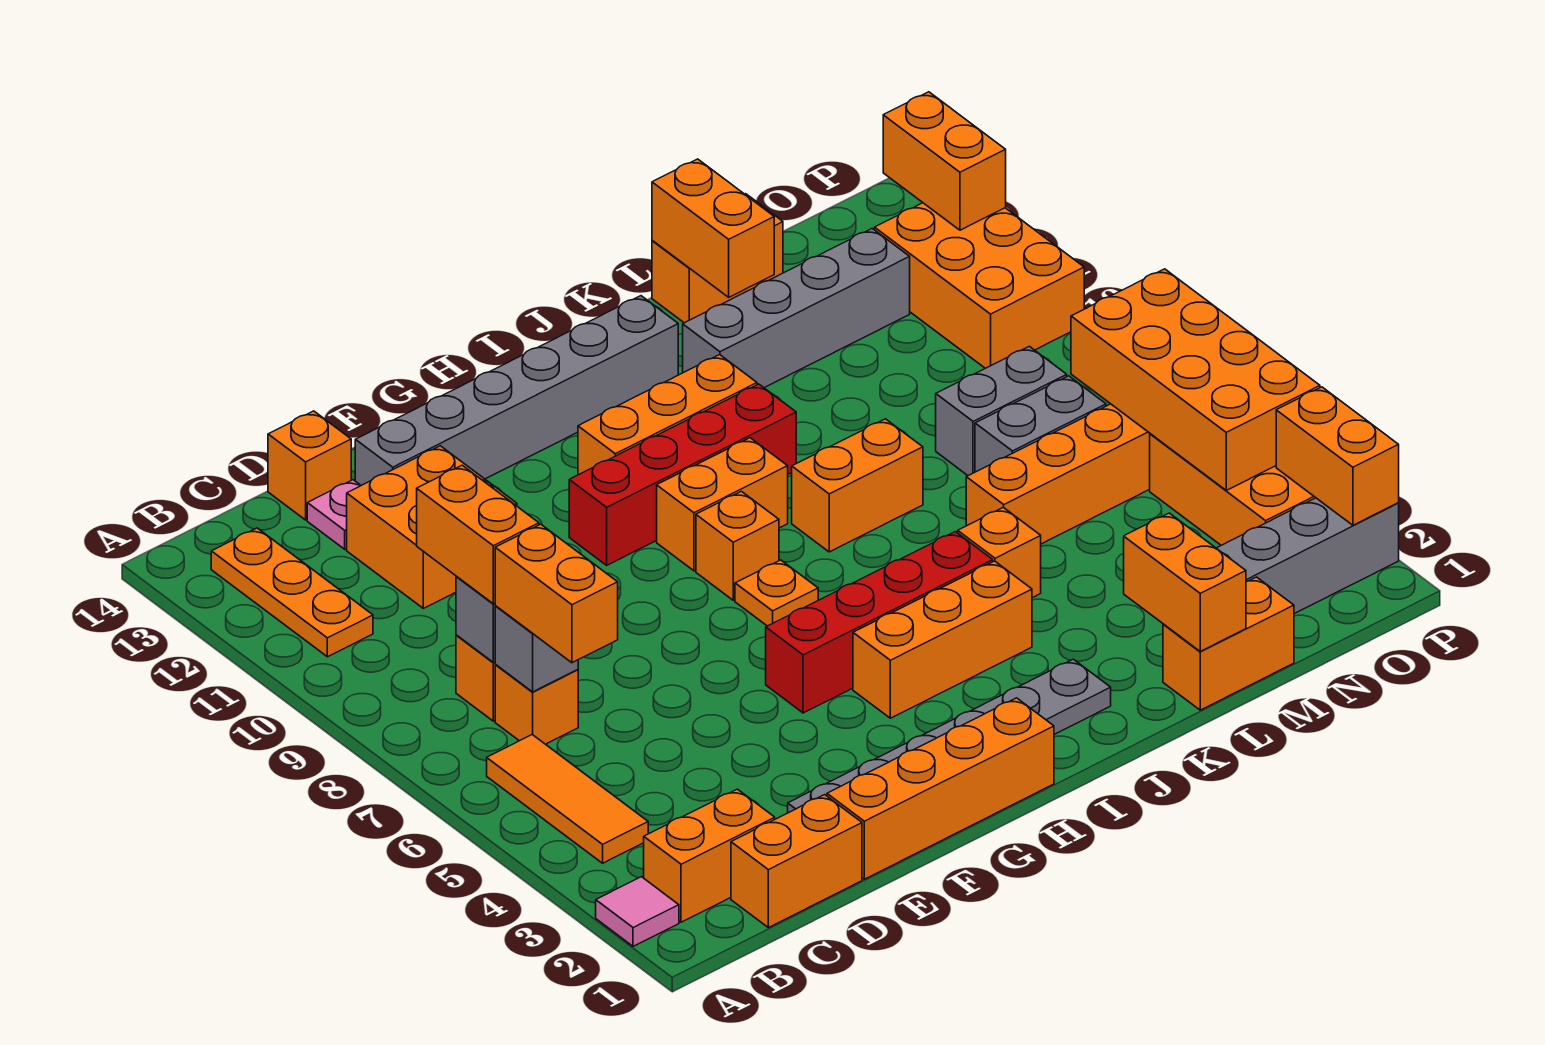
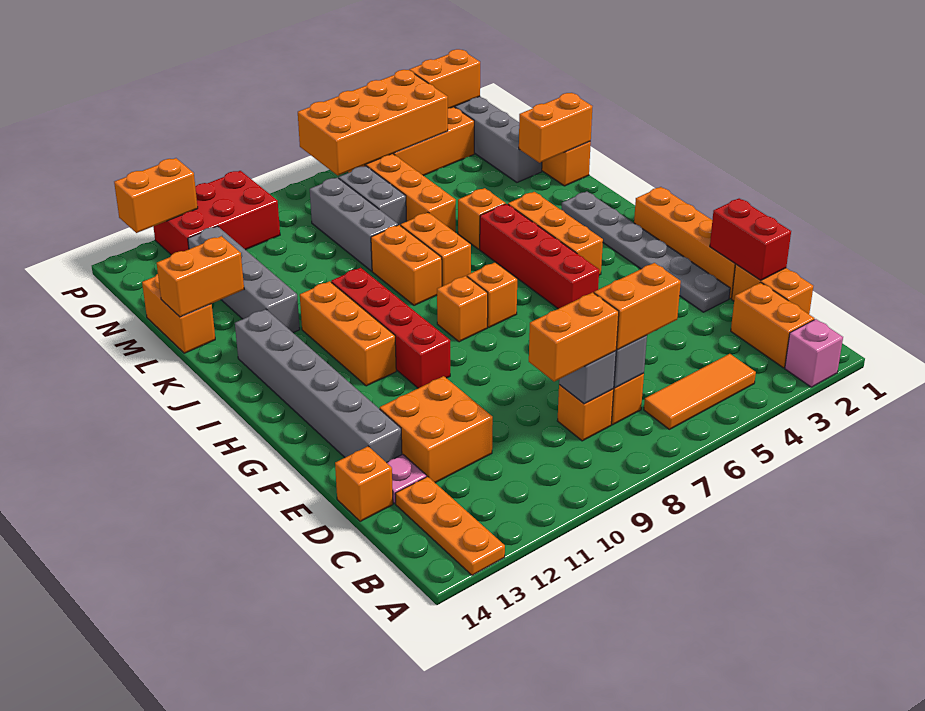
pink 1x1 tile [596,877,679,946] -> pink 1x1 brick [785,319,843,387]
orange 1x3 plate [211,528,373,657] -> orange 1x3 plate turned to [395,476,505,575]
none -> red 1x2 brick [710,198,791,280]
orange 1x1 plate [735,560,818,626] -> orange 1x1 brick [467,263,517,327]
orange 1x2 brick [657,438,788,571] -> orange 1x2 brick moved to [401,212,471,286]
grey 1x2 brick [936,346,1067,476] -> grey 1x3 brick [310,178,398,271]
orange 2x3 brick [875,203,1084,368] -> red 2x3 brick [153,171,280,255]

